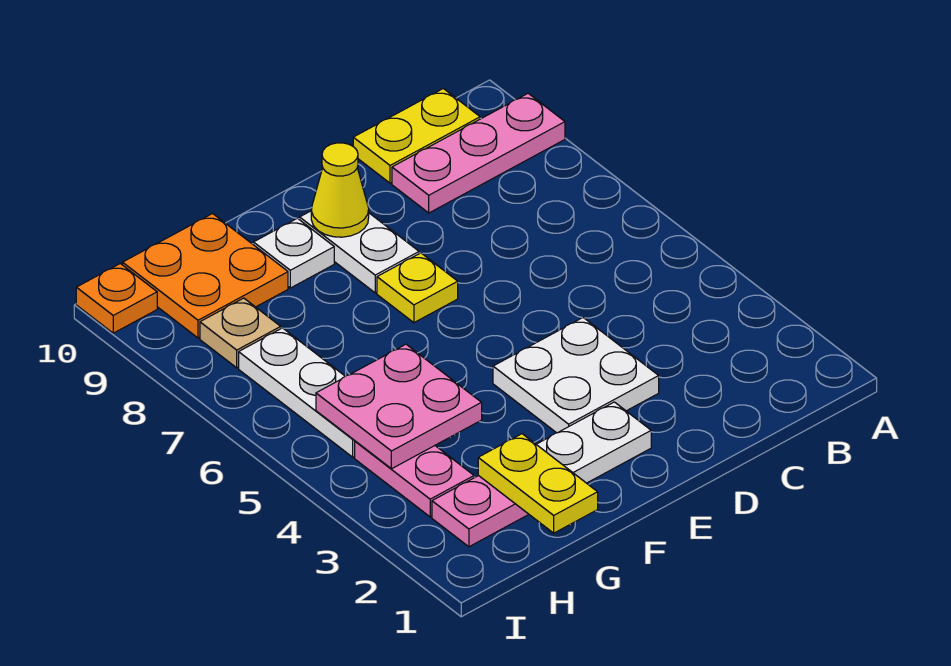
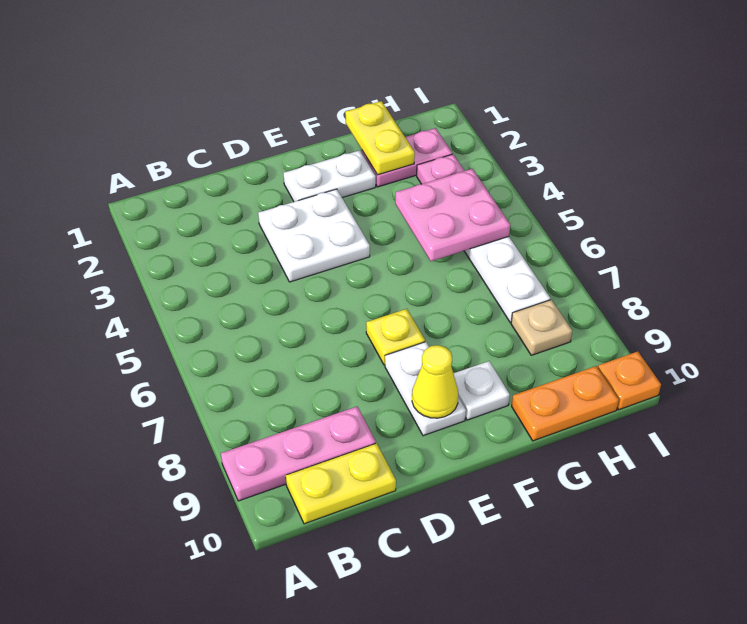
orange 2x2 plate [123,214,288,338] -> orange 1x2 plate [512,366,619,441]

